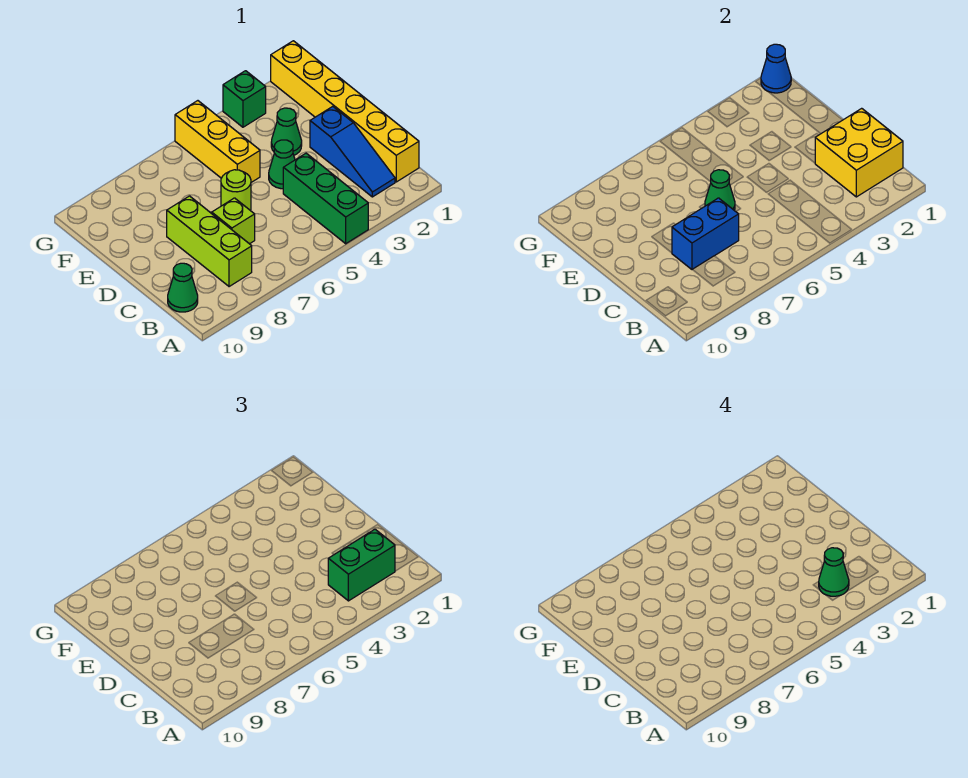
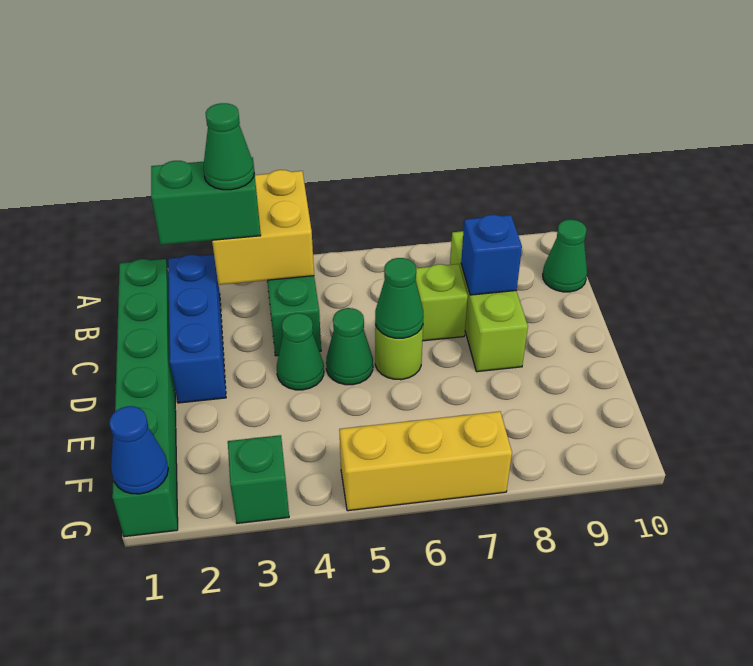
yellow 1x6 brick [271,41,419,182] -> green 1x6 brick [112,259,178,537]
yellow 2x2 brick [815,108,903,197] -> yellow 2x2 brick moved to [212,170,314,285]
blue 1x3 slope [310,106,395,197] -> blue 1x3 brick [168,254,226,403]
blue 1x2 brick [672,198,739,269] -> blue 1x1 brick [461,215,522,295]
green 1x1 cone [271,108,302,155] -> green 1x1 cone moved to [326,308,373,385]
yellow 1x3 brick [175,101,260,182] -> yellow 1x3 brick turned to [339,411,512,511]

